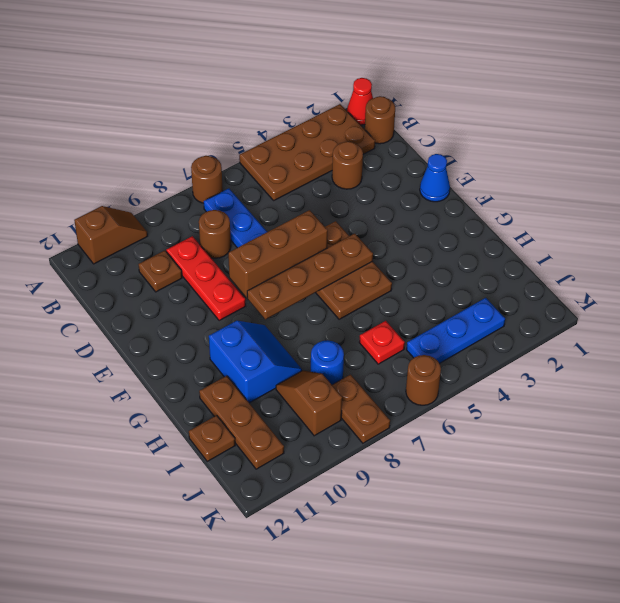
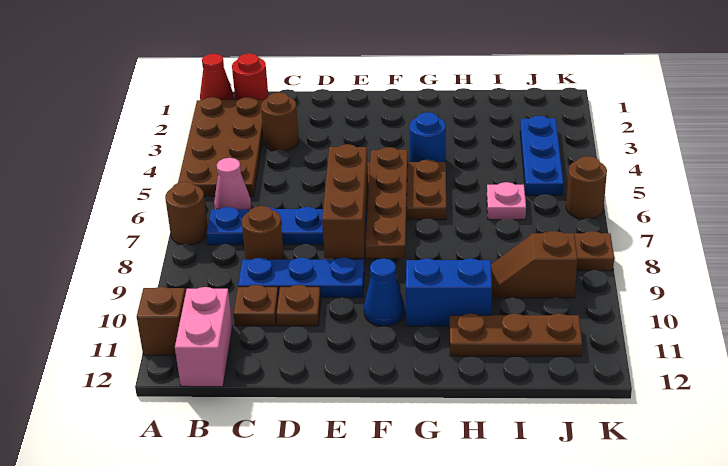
brown 1x1 round brick [365,96,395,144] -> red 1x1 round brick [232,53,268,100]
none -> pink 1x1 cone [214,158,252,209]
none -> pink 1x2 brick [175,287,233,387]
red 1x3 plate [166,236,246,321] -> blue 1x3 plate [238,258,364,298]
blue 1x1 cone [420,154,450,202] -> blue 1x1 cone moved to [364,258,405,326]
red 1x1 plate [359,321,405,364] -> pink 1x1 plate [487,182,526,220]
blue 1x1 round brick [311,340,344,385] -> blue 1x1 round brick moved to [409,112,446,162]
brown 1x1 plate [189,415,235,461] -> brown 1x1 plate moved to [277,285,321,326]

